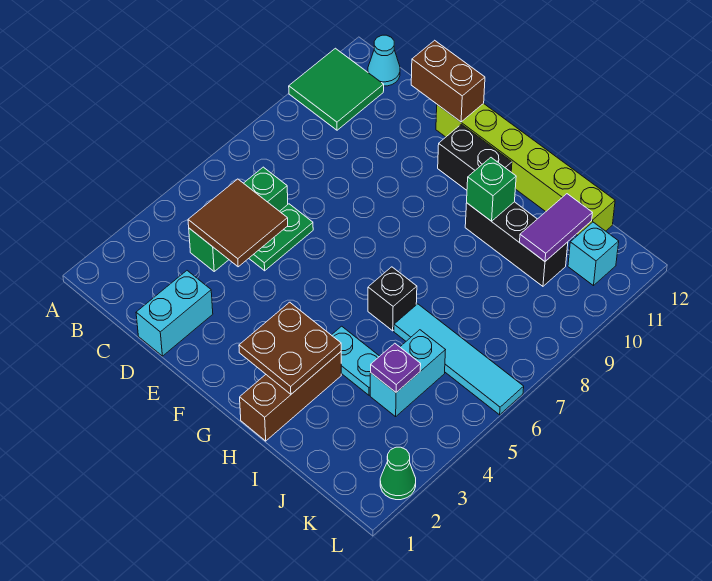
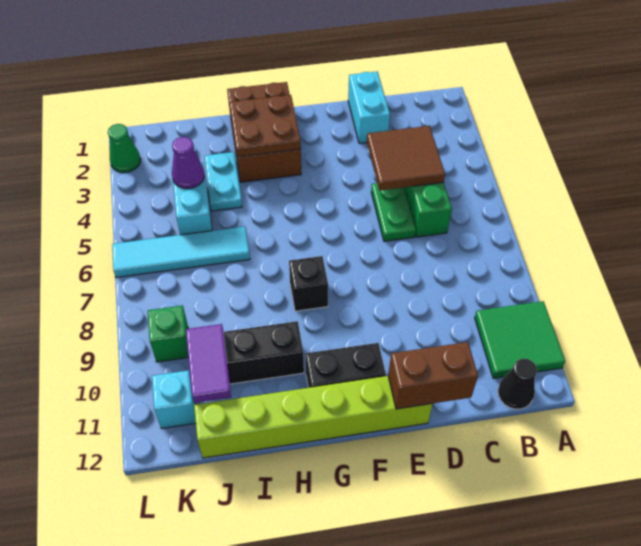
cyan 1x1 cone [368,35,400,86] -> black 1x1 cone [498,358,537,409]
brown 1x3 brick [240,352,341,441] -> brown 2x3 brick [227,82,301,182]
cyan 1x2 plate [332,326,380,395] -> cyan 1x2 plate turned to [205,152,242,211]
black 1x1 brick [368,267,417,331] -> black 1x1 brick moved to [289,256,328,311]
green 1x1 brick [467,158,516,221] -> green 1x1 brick moved to [148,306,188,362]
purple 1x1 plate [371,343,421,392] -> purple 1x1 cone [172,137,204,188]

